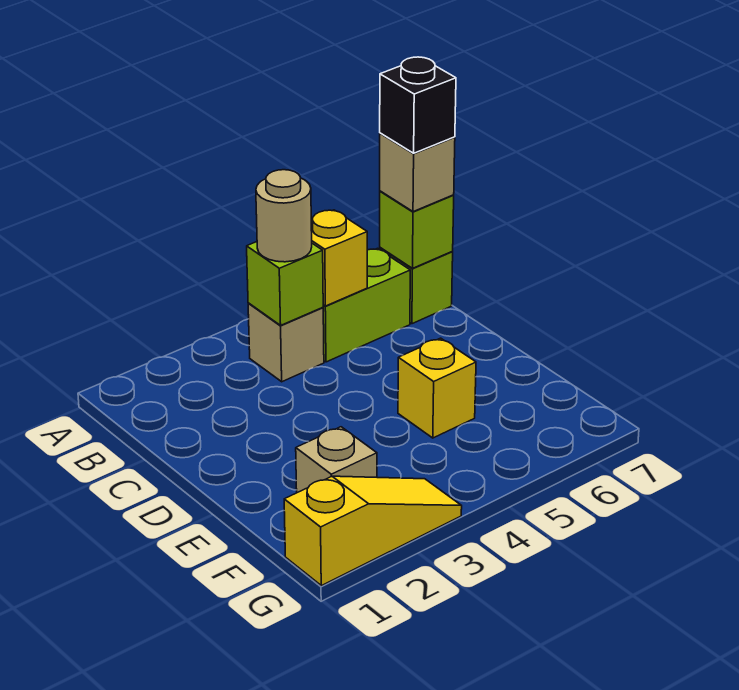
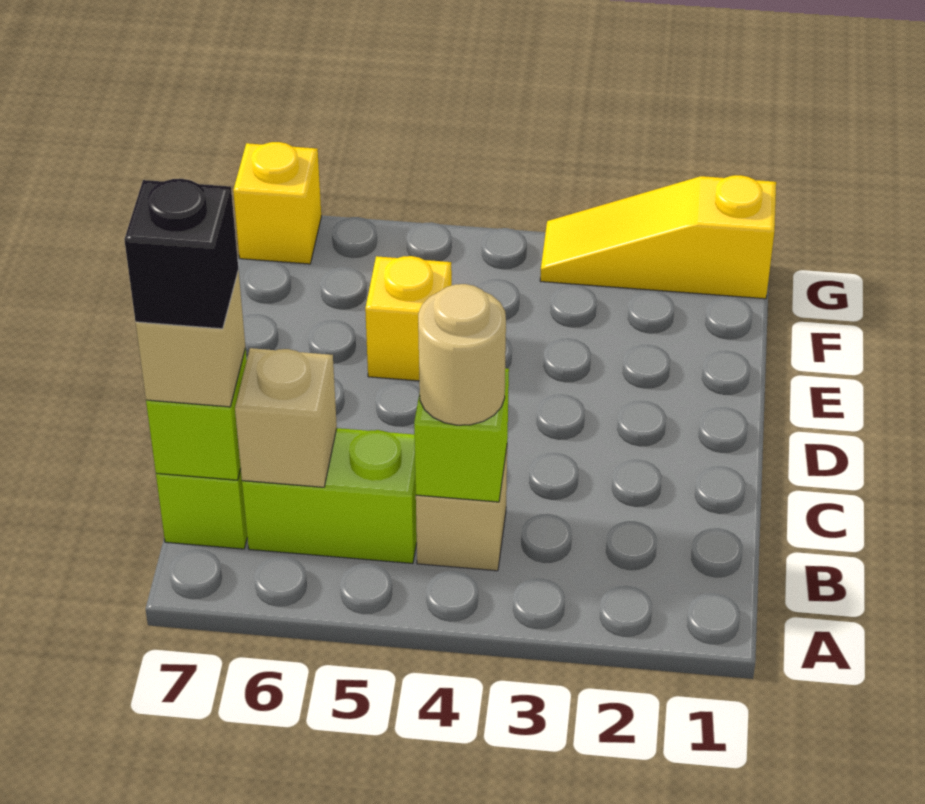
yellow 1x1 brick [311,210,367,306] -> yellow 1x1 brick moved to [233,142,321,264]
tan 1x1 brick [296,427,377,493] -> tan 1x1 brick moved to [235,348,337,487]

